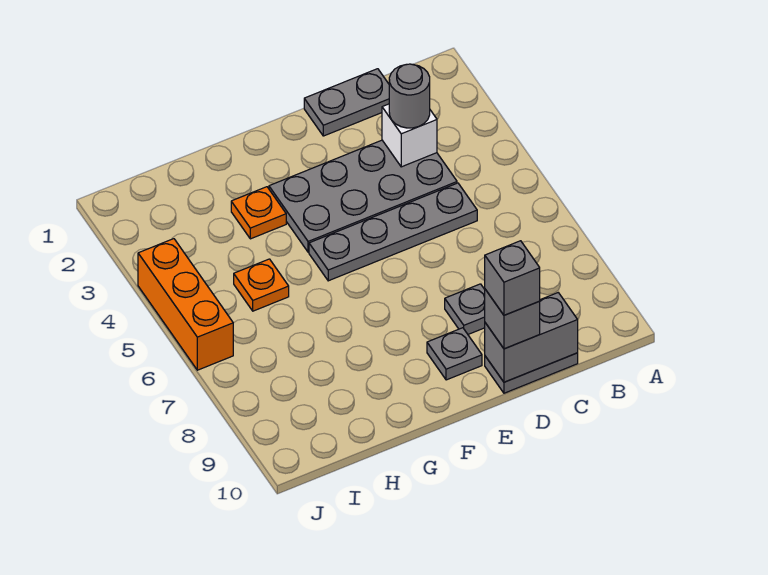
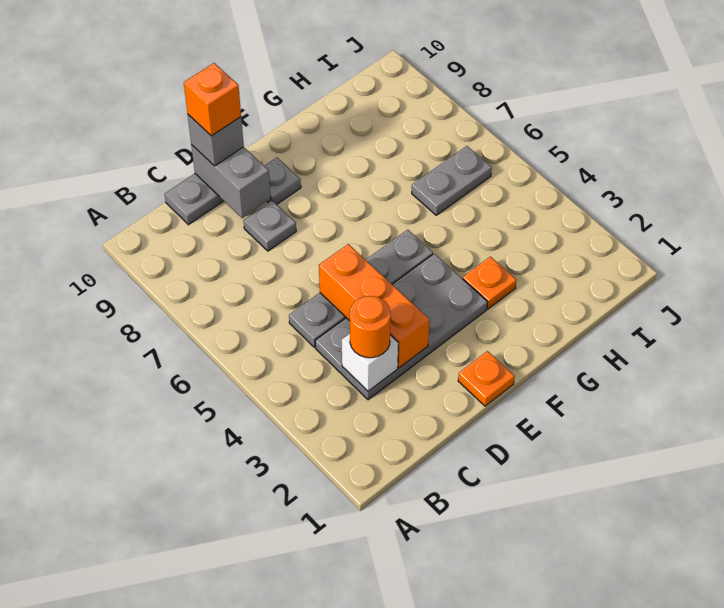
grey 1x2 plate [304,69,389,136] -> grey 1x2 plate moved to [412,146,492,215]
grey 1x1 round brick [389,64,430,128] -> orange 1x1 round brick [350,296,391,358]
grey 1x2 brick [485,293,578,382] -> grey 1x2 brick turned to [191,145,271,218]
grey 1x1 brick [485,241,540,315] -> orange 1x1 brick [184,63,241,136]
orange 1x1 plate [234,259,289,311] -> orange 1x1 plate moved to [458,351,515,406]
orange 1x3 brick [138,239,233,370] -> orange 1x3 brick moved to [319,244,430,368]

